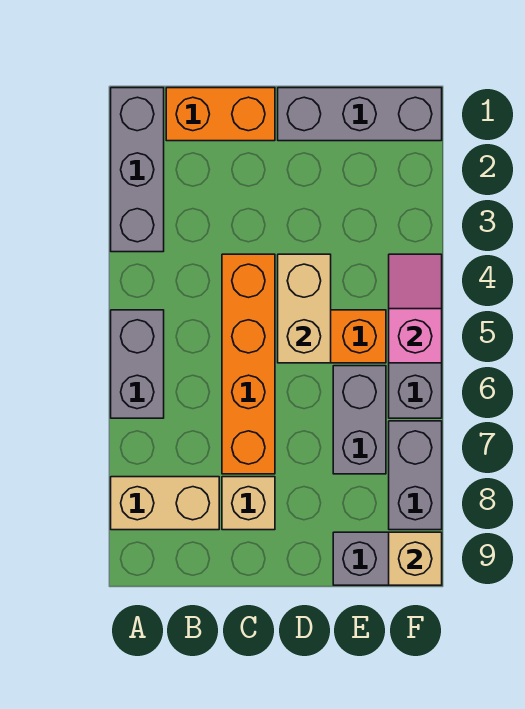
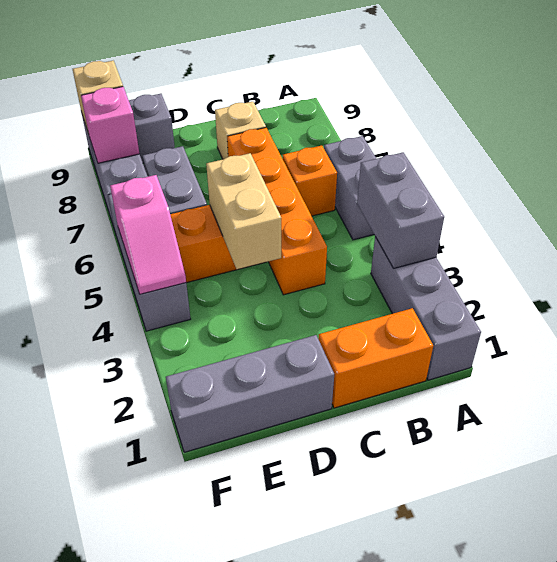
none -> grey 1x2 brick [357,152,444,268]
tan 1x2 brick [111,477,219,530] -> none
none -> orange 1x1 brick [283,146,337,216]
none -> pink 1x1 brick [81,87,139,163]

